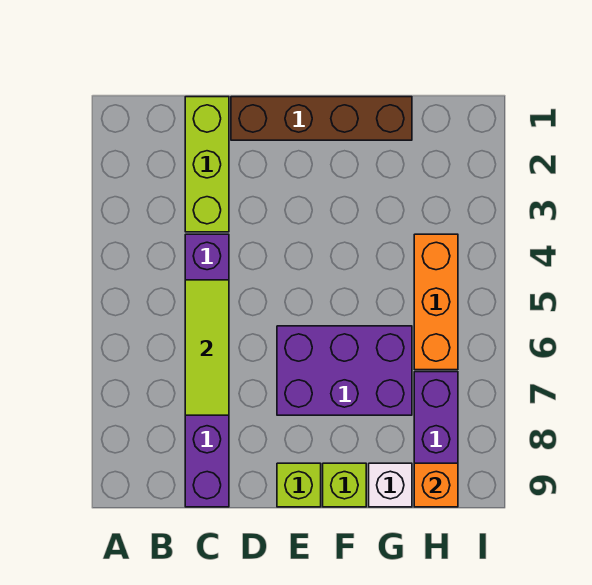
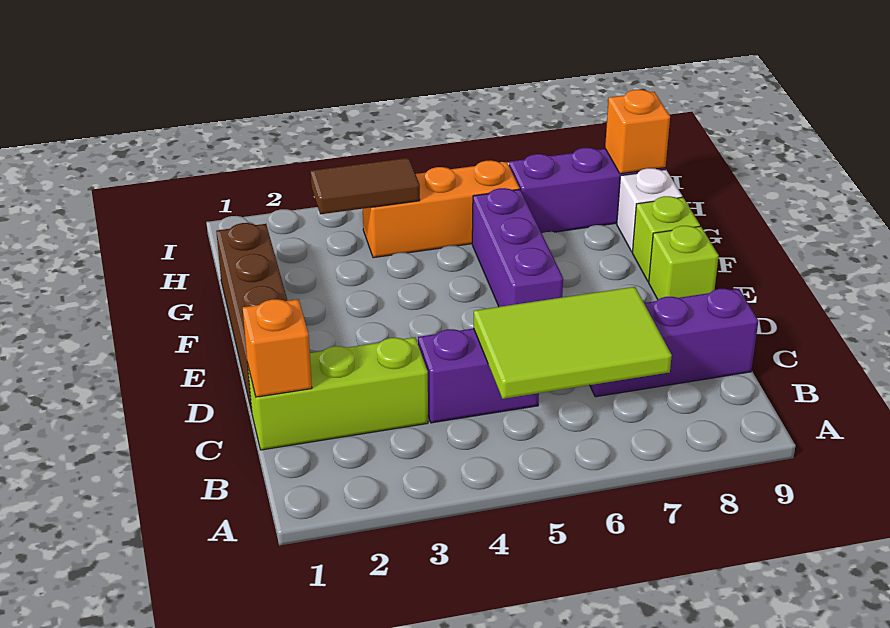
none -> orange 1x1 brick [243,299,312,397]
lime 1x3 tile [185,280,229,415] -> lime 2x3 tile [474,287,672,399]
purple 2x3 brick [277,326,412,415] -> purple 1x3 brick [472,188,563,307]
none -> brown 1x2 tile [311,158,420,214]

